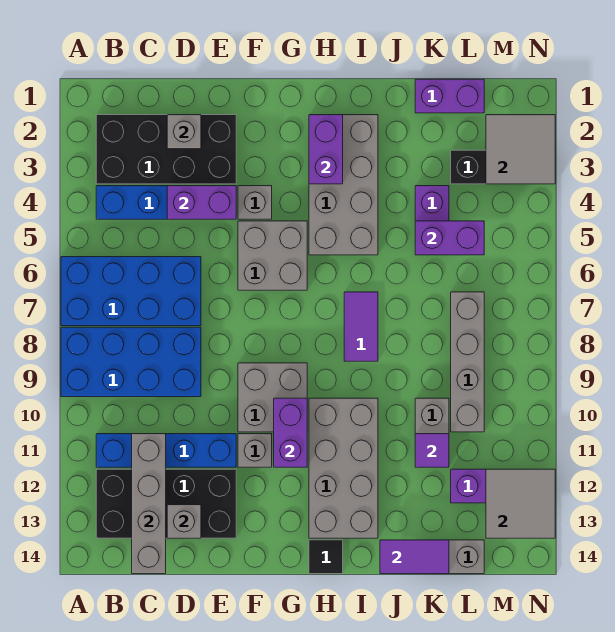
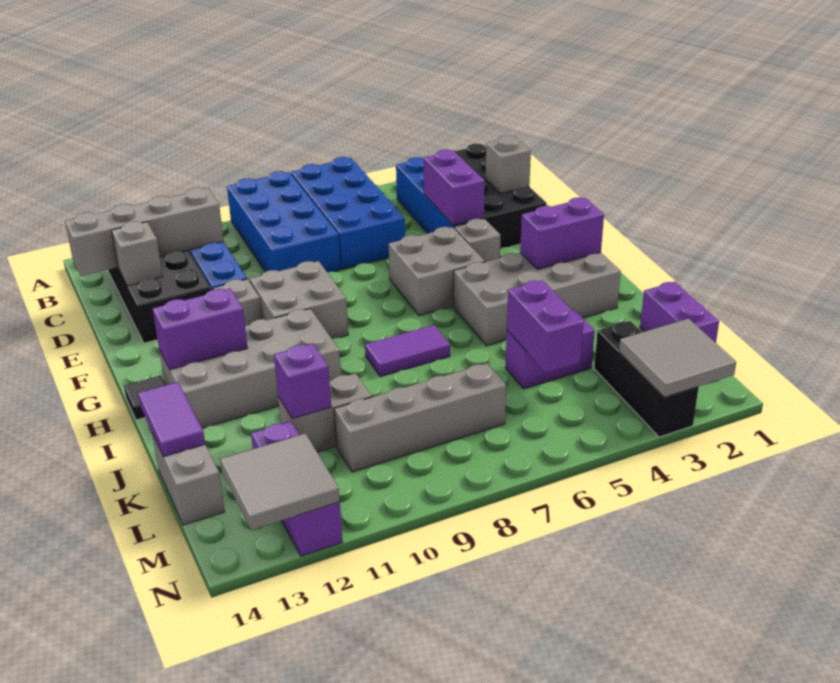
purple 1x2 brick [274,398,307,467] -> purple 1x2 brick moved to [153,289,248,370]
purple 1x1 tile [415,434,449,467] -> purple 1x1 brick [274,344,331,419]

